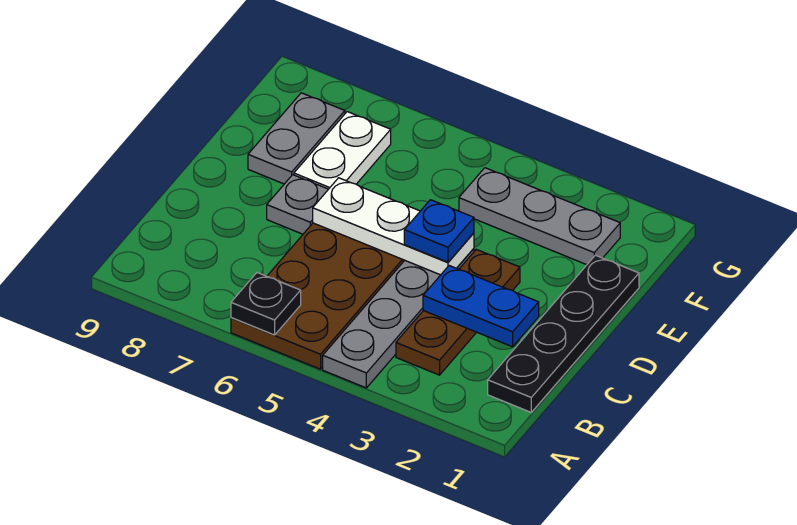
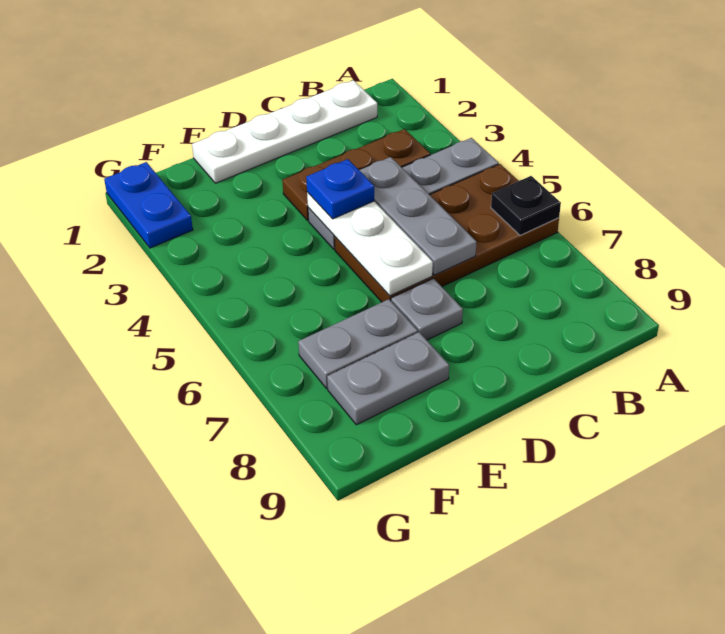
black 1x4 plate [488,255,639,412] -> white 1x4 plate [192,80,377,183]
blue 1x2 plate [423,266,539,347] -> blue 1x2 plate moved to [104,162,193,248]
white 1x2 plate [294,112,391,189] -> grey 1x2 plate [298,299,418,389]
grey 1x3 plate [459,168,620,265] -> grey 1x3 plate moved to [359,157,477,275]

